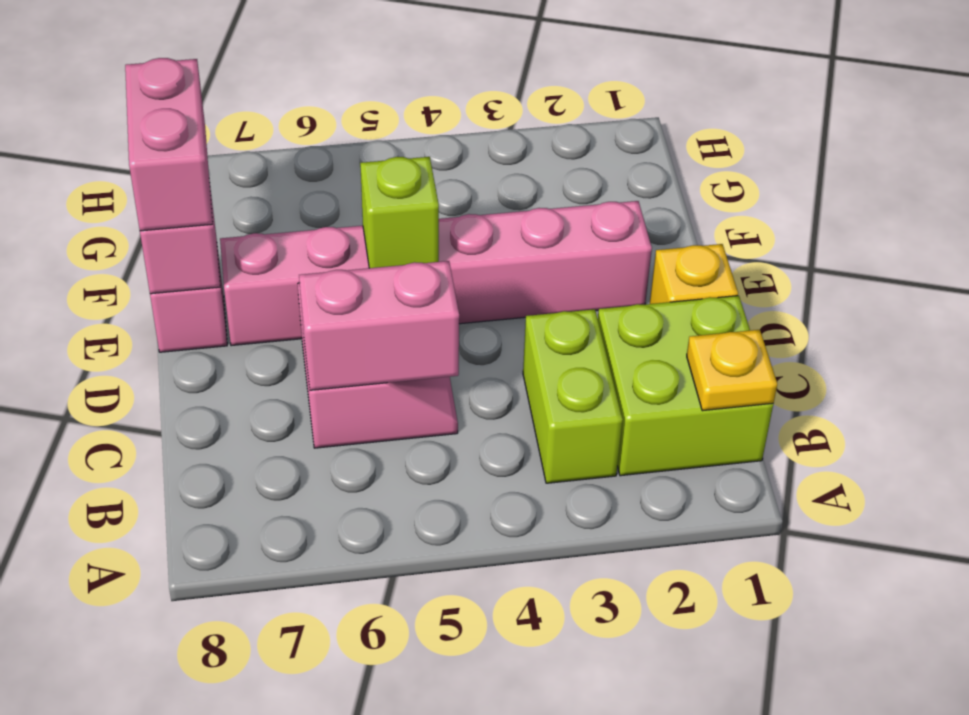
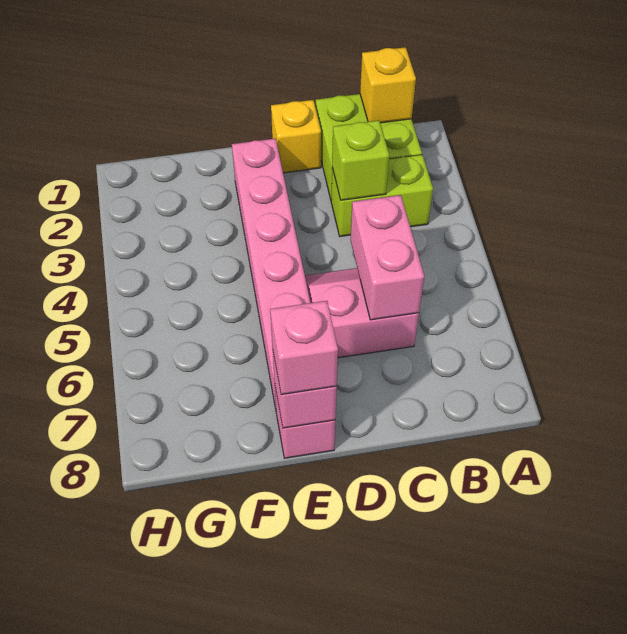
yellow 1x1 plate [687,330,777,411] -> yellow 1x1 brick [360,47,416,123]
lime 1x1 brick [360,157,439,268] -> lime 1x1 brick moved to [332,120,389,200]
pink 1x2 brick [125,58,213,231] -> pink 1x1 brick [270,301,338,395]

